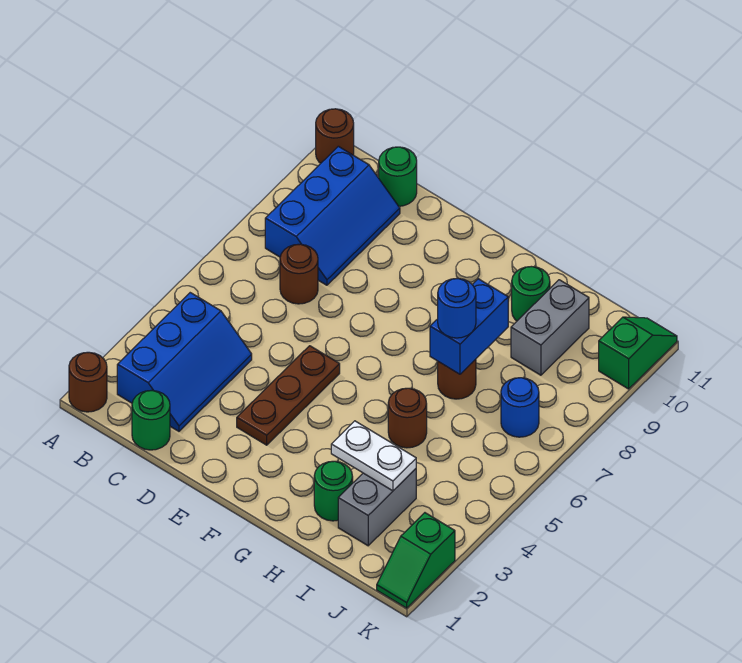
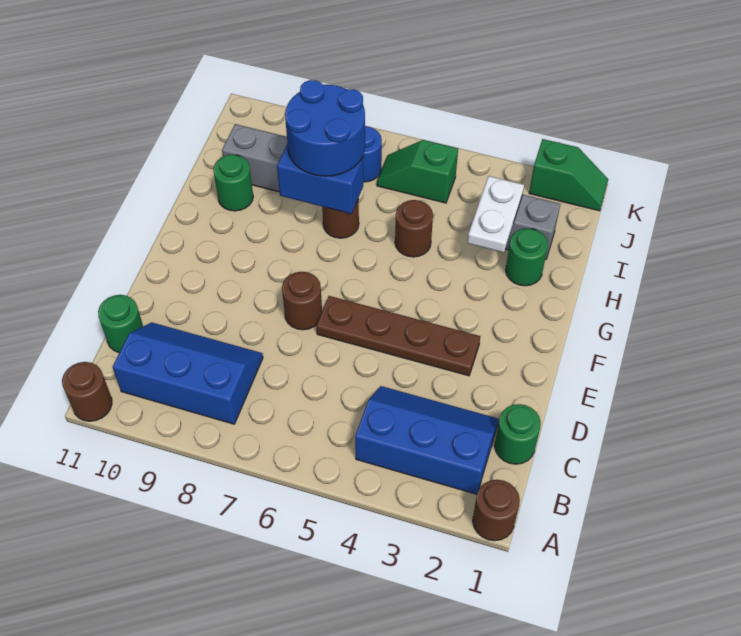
brown 1x1 round brick [280,244,318,304] -> brown 1x1 round brick moved to [282,272,322,330]
brown 1x3 plate [237,346,340,445] -> brown 1x4 plate [316,296,480,376]
blue 1x1 round brick [438,278,476,338] -> blue 2x2 round brick [285,80,365,176]
green 1x2 slope [599,317,677,389] -> green 1x2 slope moved to [377,140,458,203]

